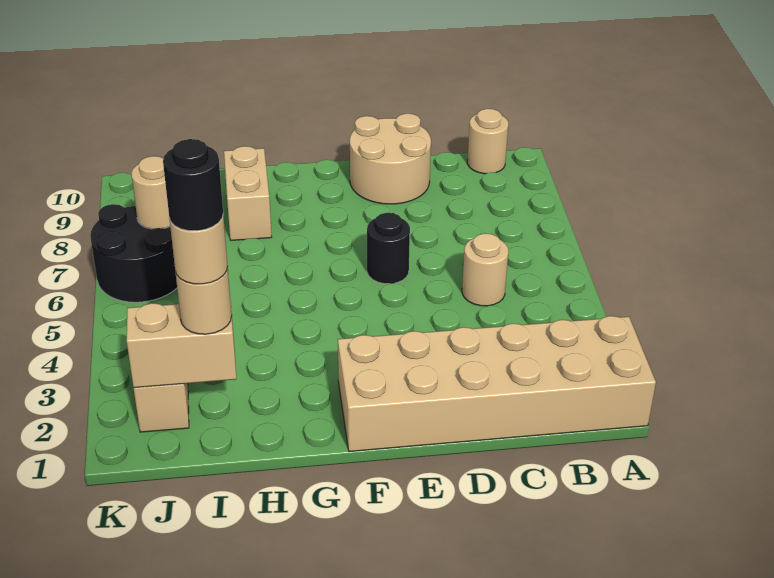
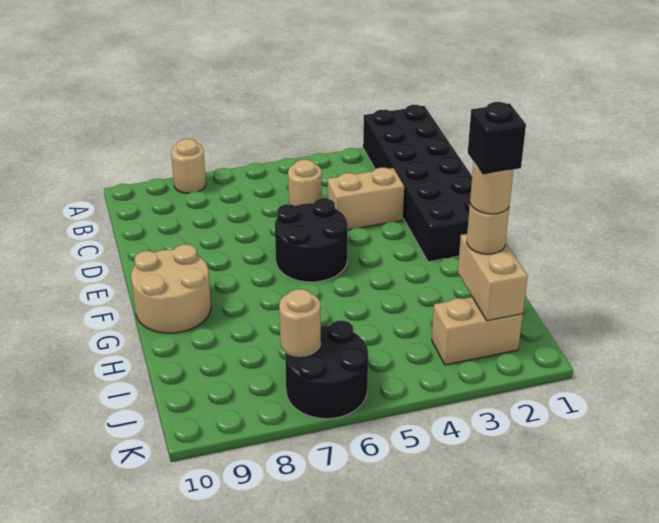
tan 2x6 brick [338,316,656,452] -> black 2x6 brick [363,105,472,262]
tan 1x1 round brick [467,109,508,174] -> tan 1x1 round brick moved to [171,139,206,193]
tan 2x2 round brick [350,114,431,204] -> tan 2x2 round brick moved to [131,244,211,333]
black 1x1 round brick [367,212,410,284] -> black 2x2 round brick [275,198,348,282]
tan 1x2 brick [224,146,272,240] -> tan 1x2 brick moved to [328,168,404,230]
black 1x1 round brick [163,139,223,231] -> black 1x1 brick [468,102,526,175]

